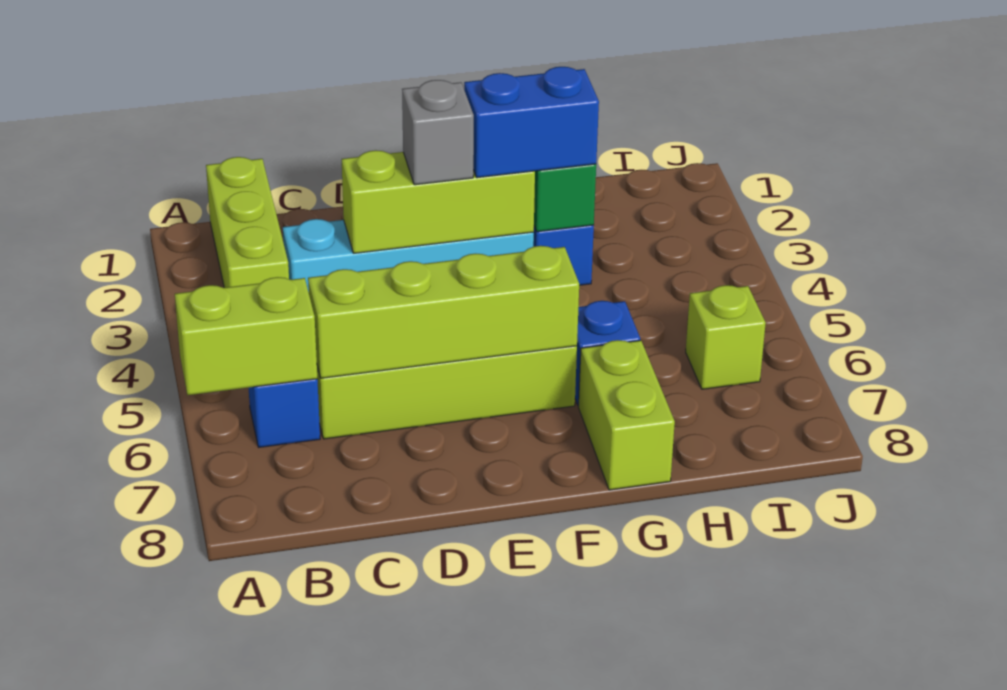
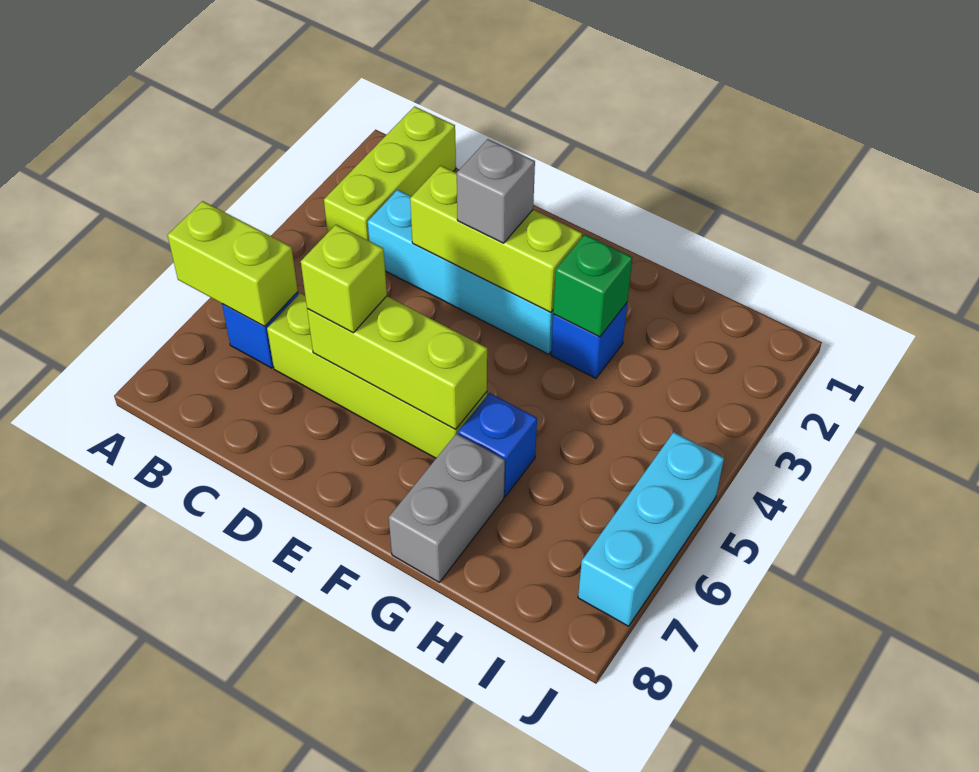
lime 1x4 brick [308,246,579,378] -> lime 1x3 brick [307,296,487,429]
blue 1x2 brick [464,67,599,178] -> none
lime 1x2 brick [579,340,675,490] -> grey 1x2 brick [389,434,505,582]
lime 1x1 brick [686,285,766,389] -> lime 1x1 brick moved to [301,225,387,333]
none -> cyan 1x3 brick [578,432,724,626]

